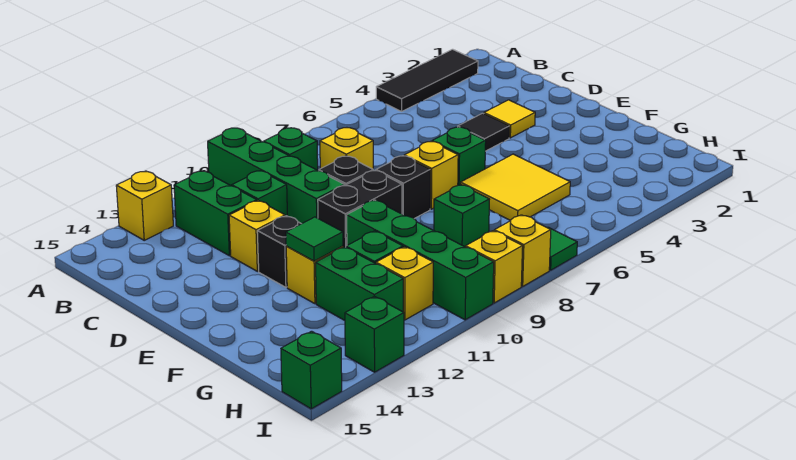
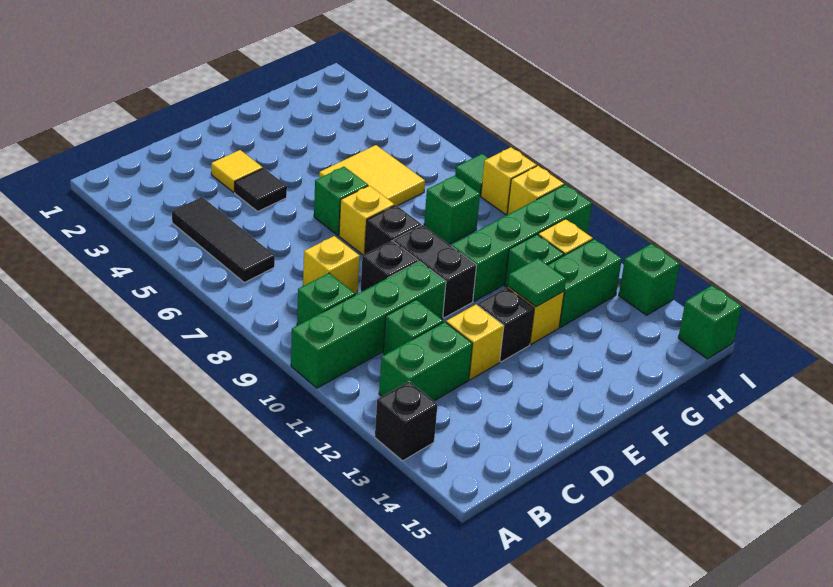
black 1x3 tile [376,49,478,111] -> black 1x3 tile moved to [172,197,275,282]
yellow 1x1 brick [116,171,173,240] -> black 1x1 brick [375,382,438,461]

